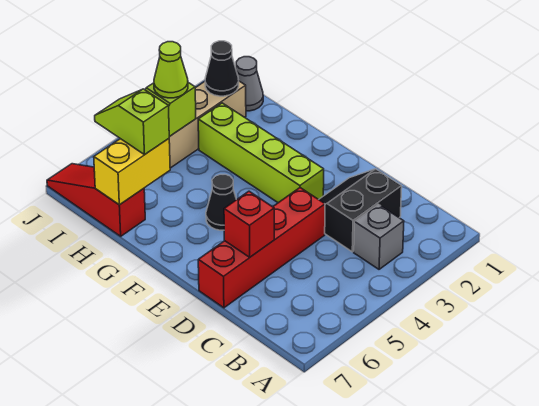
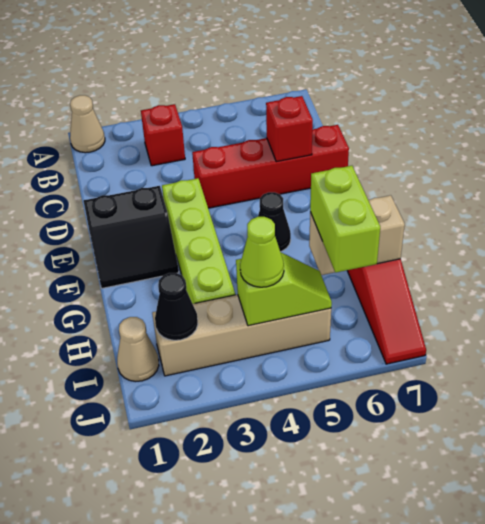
none -> tan 1x1 cone [70,95,105,153]
grey 1x1 brick [354,204,404,269] -> red 1x1 brick [141,104,185,166]
black 2x2 slope [319,169,402,252] -> black 2x2 slope moved to [84,186,179,288]
yellow 1x2 brick [94,139,170,205] -> tan 1x2 brick [309,195,405,275]
lime 1x2 slope [95,89,169,155] -> lime 1x2 brick [310,166,380,273]
grey 1x1 cone [236,57,263,111] -> tan 1x1 cone [117,317,159,381]

